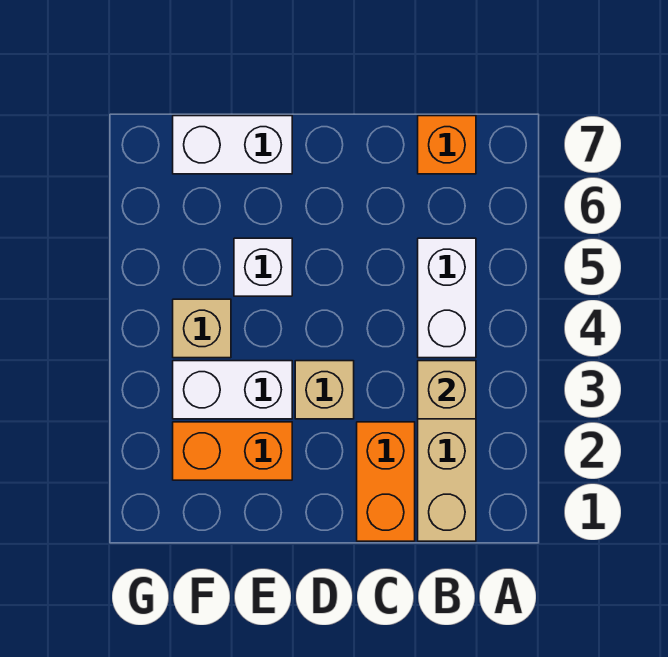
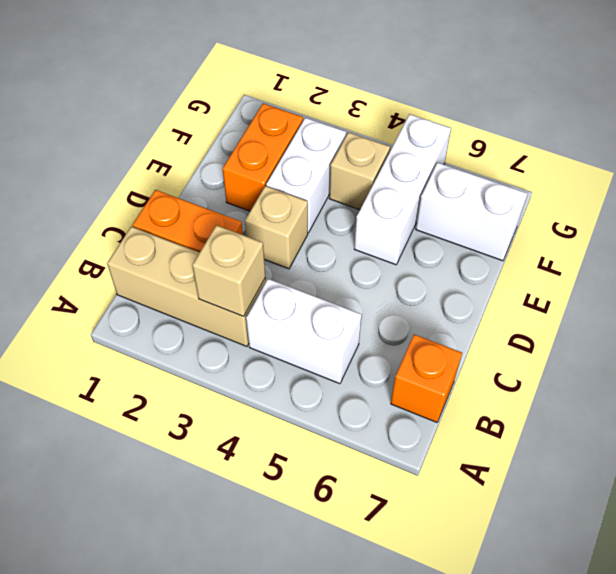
white 1x1 brick [234,238,292,296] -> white 1x3 brick [354,114,451,265]
white 1x2 brick [173,116,292,174] -> white 1x2 brick turned to [416,163,528,261]

